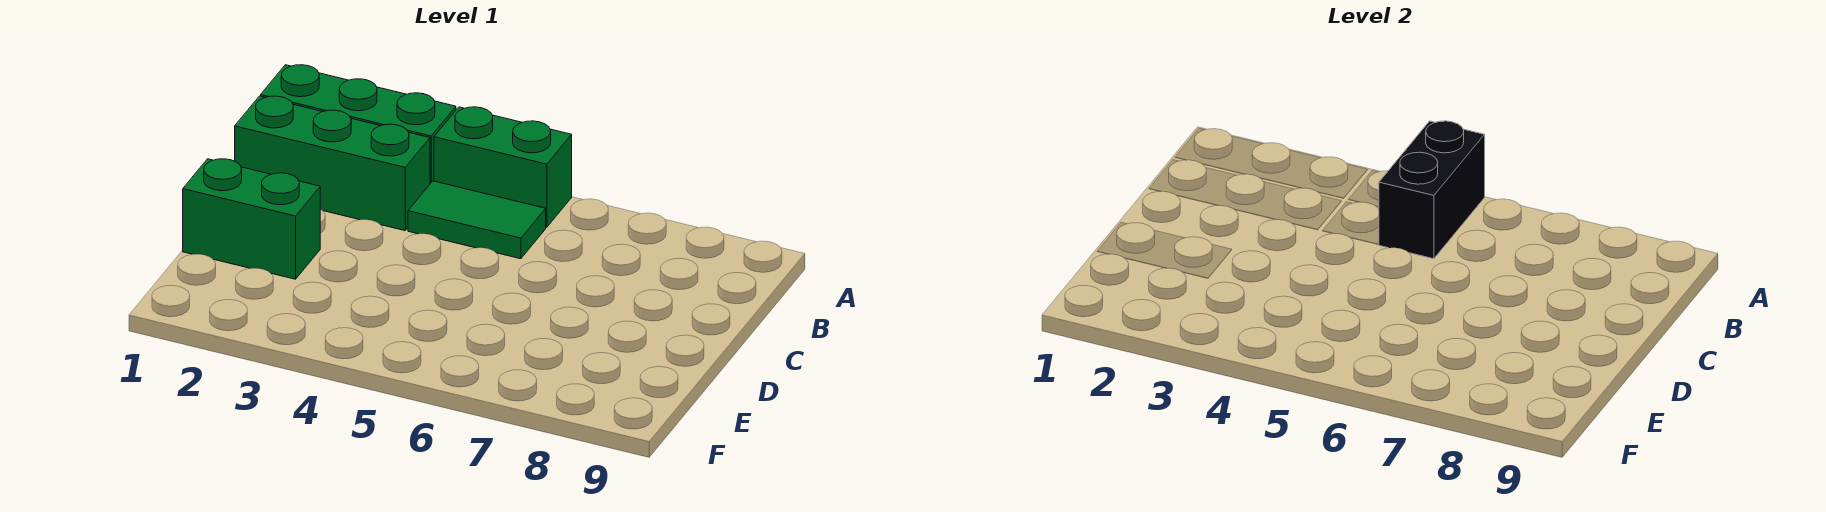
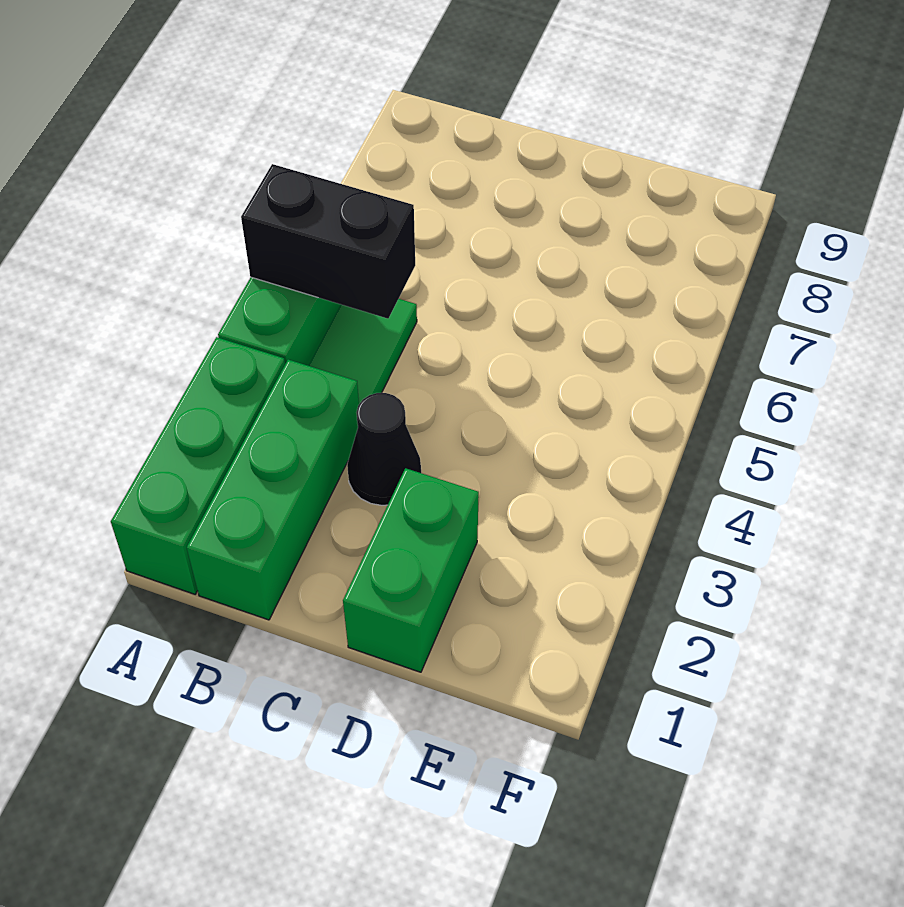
none -> black 1x1 cone [347,393,421,505]

